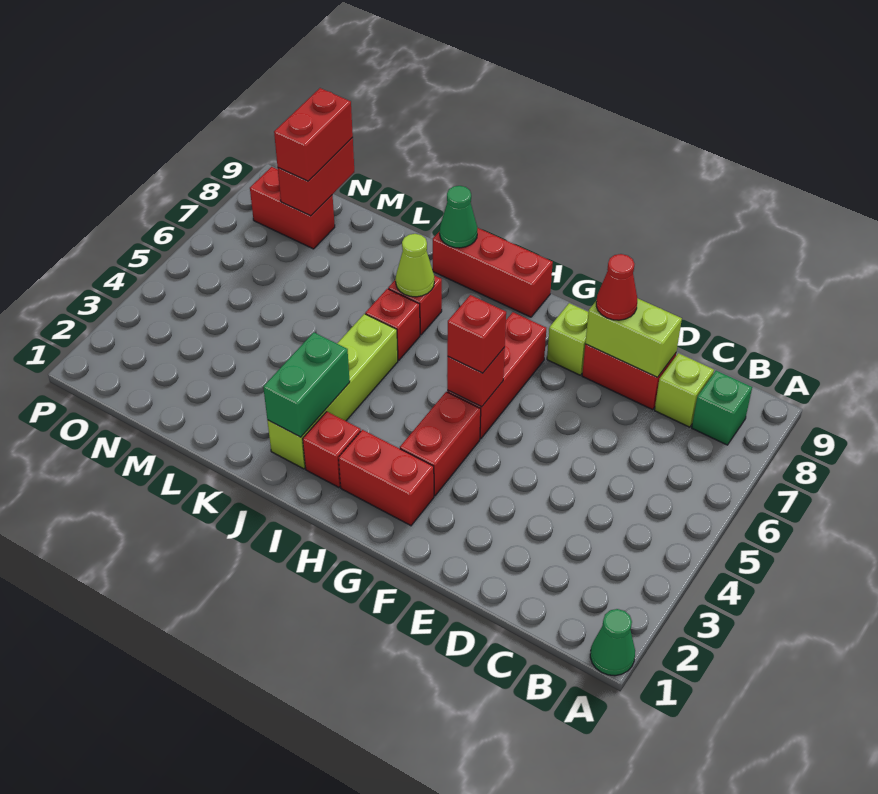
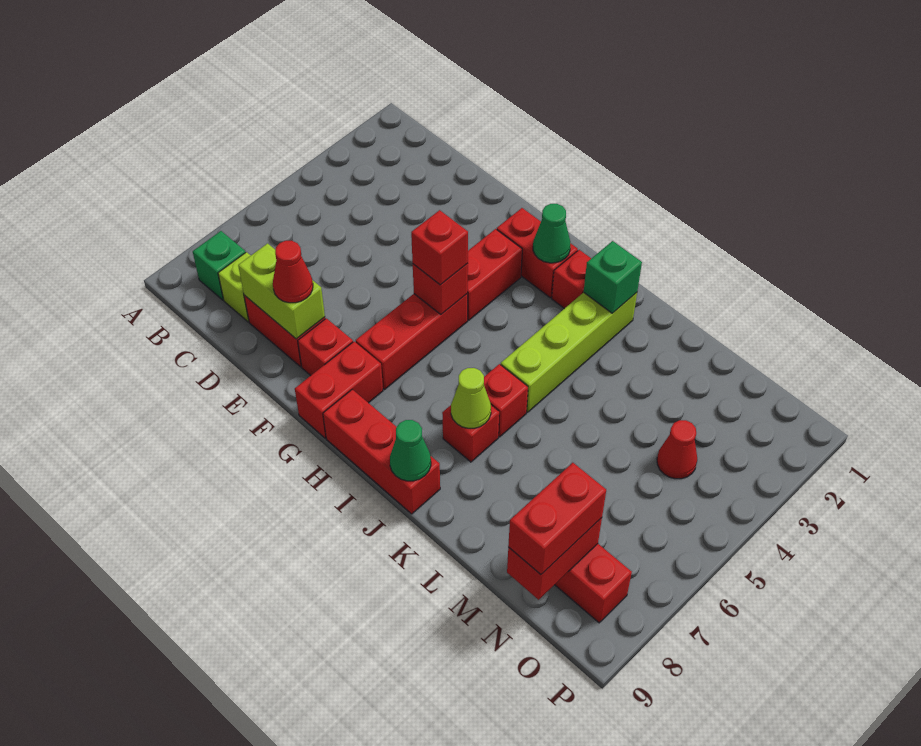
green 1x1 cone [590,609,635,676] -> green 1x1 cone moved to [533,204,570,263]
lime 1x1 brick [547,303,588,375] -> red 1x1 brick [298,318,353,376]
none -> red 1x2 brick [295,342,383,438]
green 1x2 brick [263,332,350,437] -> green 1x1 brick [584,241,642,313]
none -> red 1x1 cone [657,420,697,479]

